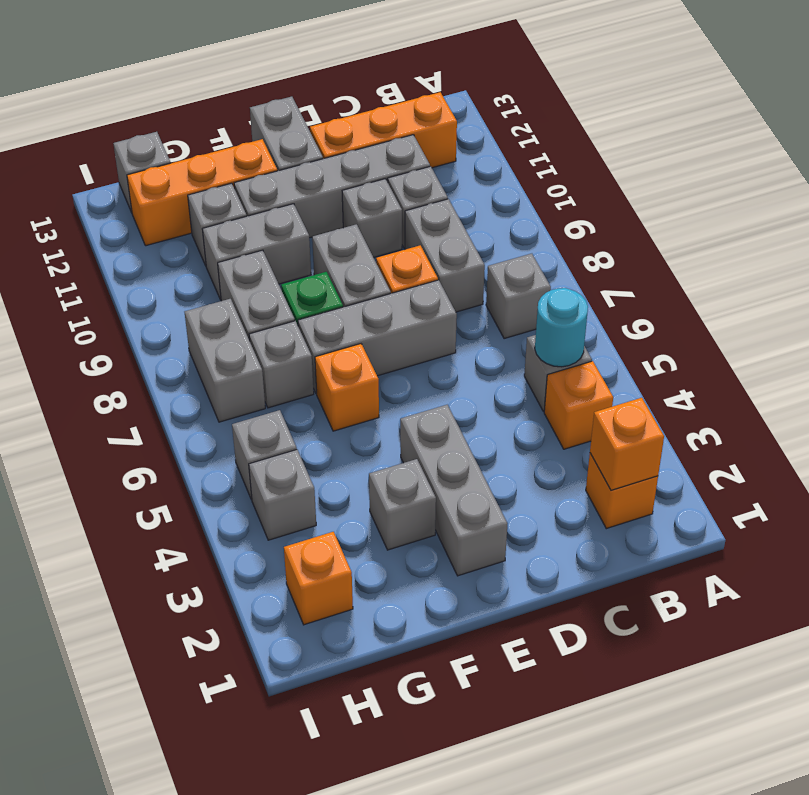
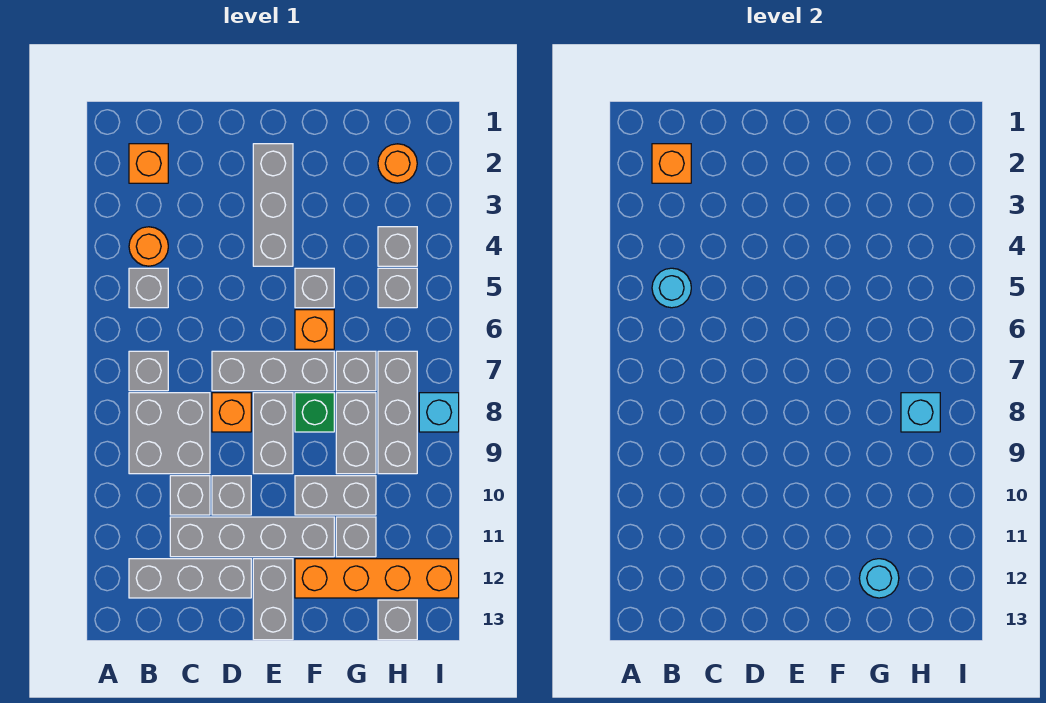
orange 1x1 brick [544,361,613,449] -> orange 1x1 round brick [129,227,168,266]
orange 1x3 brick [310,92,457,168] -> grey 1x3 brick [129,559,251,598]
grey 1x2 brick [405,199,485,312] -> grey 2x2 brick [129,393,210,474]
grey 1x1 brick [369,459,436,550] -> grey 1x1 brick moved to [295,268,334,308]
orange 1x3 brick [127,139,277,246] -> orange 1x4 brick [295,559,459,598]
none -> cyan 1x1 round brick [859,559,899,598]
orange 1x1 brick [284,532,353,625] -> orange 1x1 round brick [378,144,417,183]
grey 1x2 brick [185,299,265,422] -> grey 1x3 brick [378,351,417,474]
none -> cyan 1x1 brick [901,393,940,432]
none -> cyan 1x1 brick [419,393,459,432]

